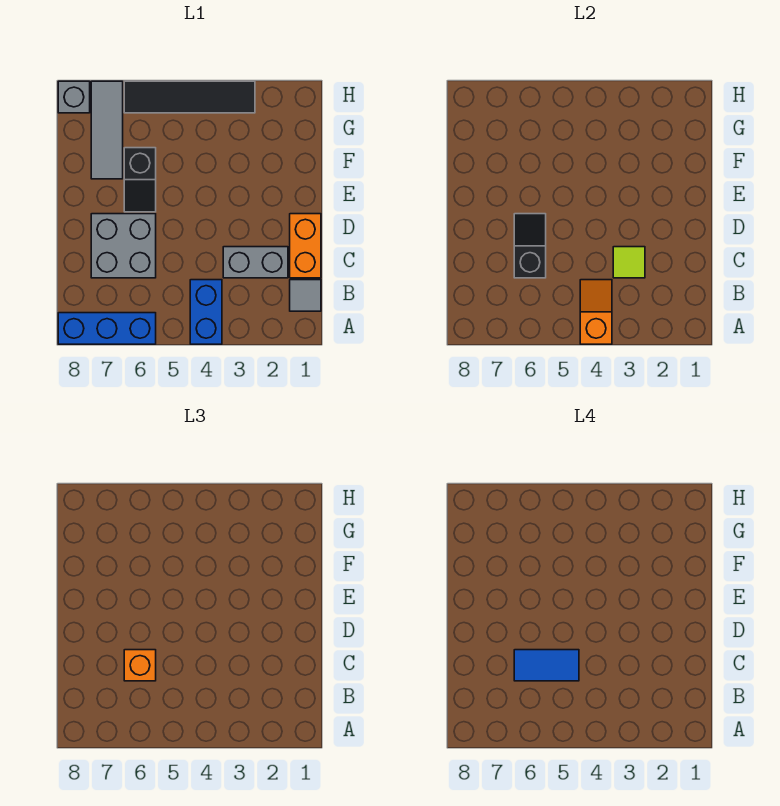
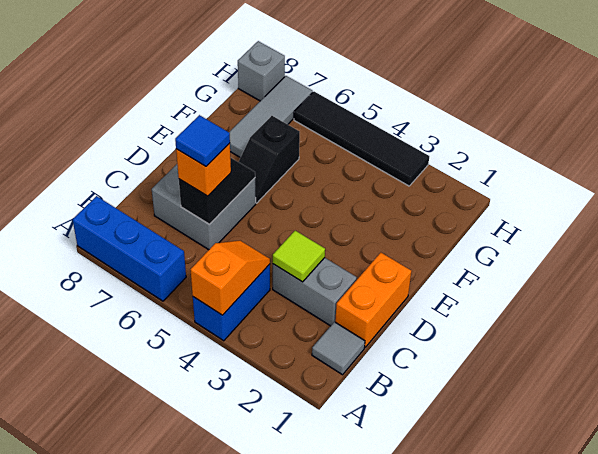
blue 1x2 tile [514,650,579,681] -> blue 1x1 tile [175,115,230,166]

